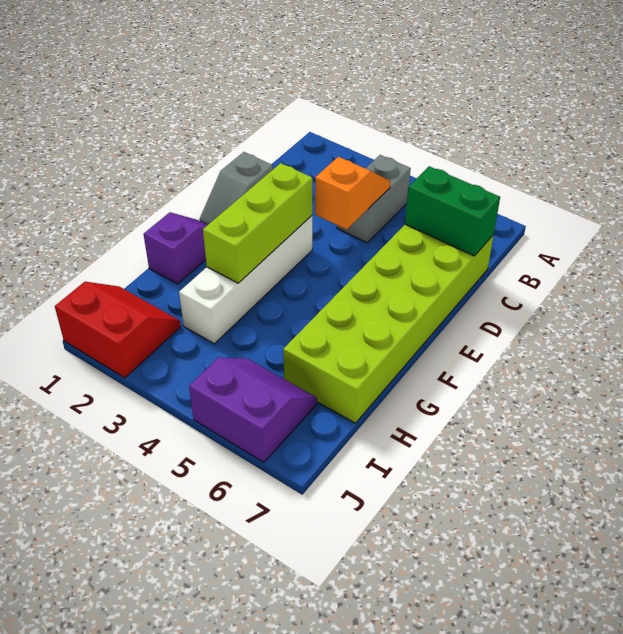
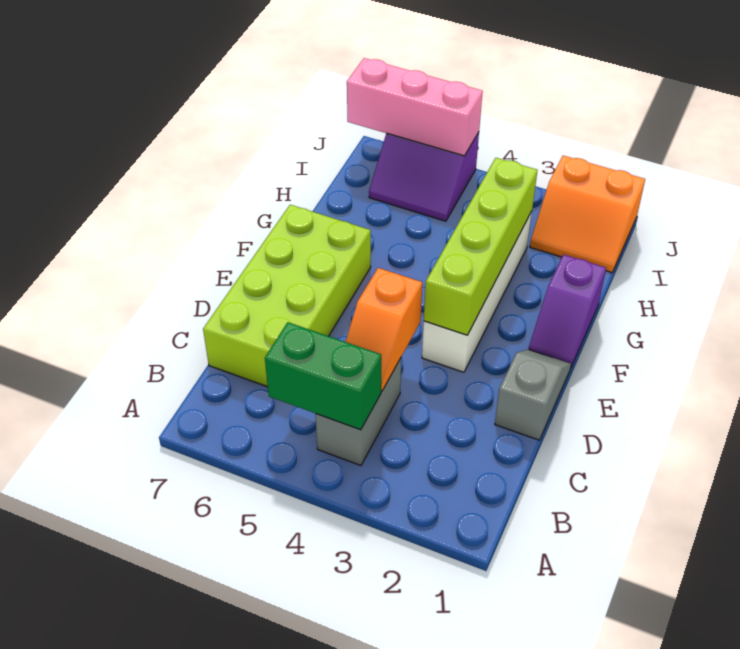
lime 2x6 brick [283,224,494,423] -> lime 2x4 brick [203,205,371,387]
green 1x2 brick [405,166,500,256] -> green 1x2 brick moved to [265,322,381,430]
lime 1x3 brick [203,163,312,283] -> lime 1x4 brick [424,158,538,335]
red 2x2 slope [55,282,181,378] -> orange 2x2 slope [530,156,645,272]
none -> pink 1x3 brick [347,58,483,156]

